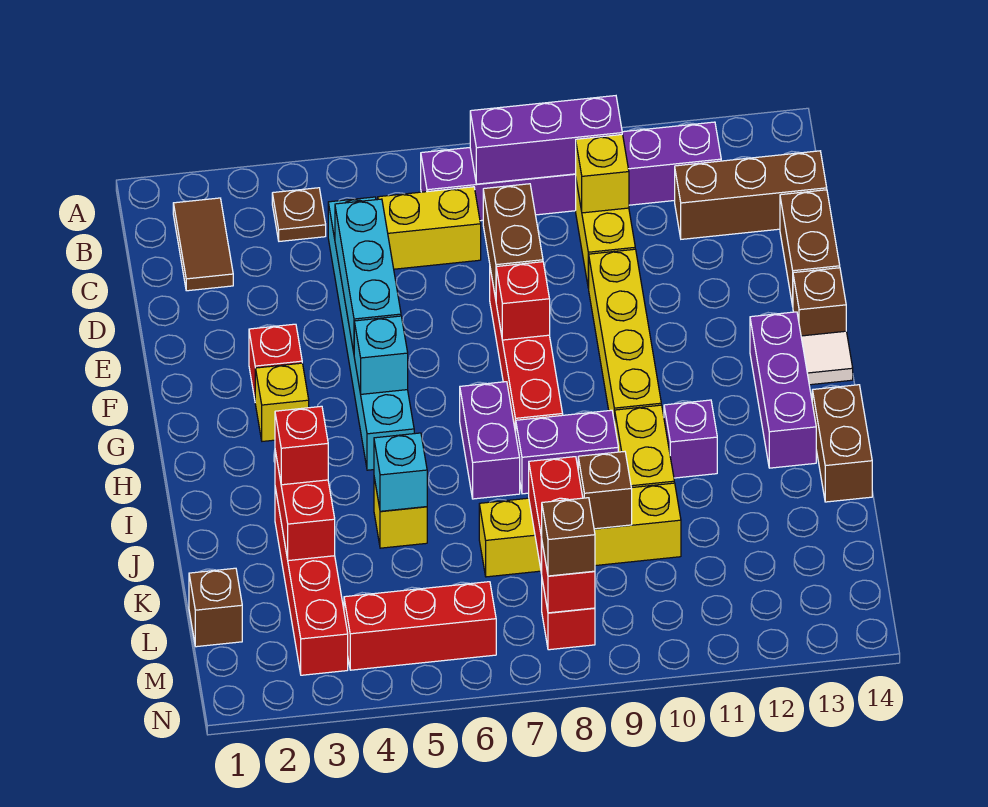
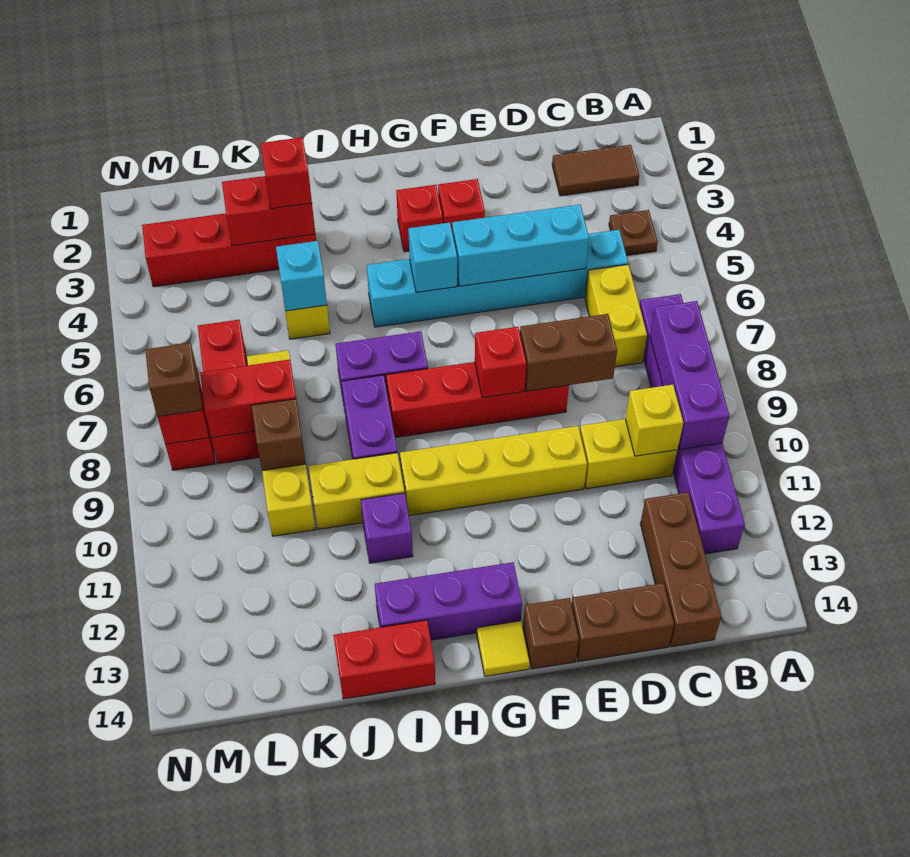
yellow 1x1 brick [255,363,309,441] -> red 1x1 brick [396,185,443,252]
white 1x1 tile [801,331,853,385] -> yellow 1x1 tile [477,621,530,676]
brown 1x2 brick [812,385,872,502] -> red 1x2 brick [334,620,435,699]
brown 1x1 brick [189,568,242,647] -> none
red 1x3 brick [344,582,496,670] -> red 1x3 brick moved to [198,320,259,464]

